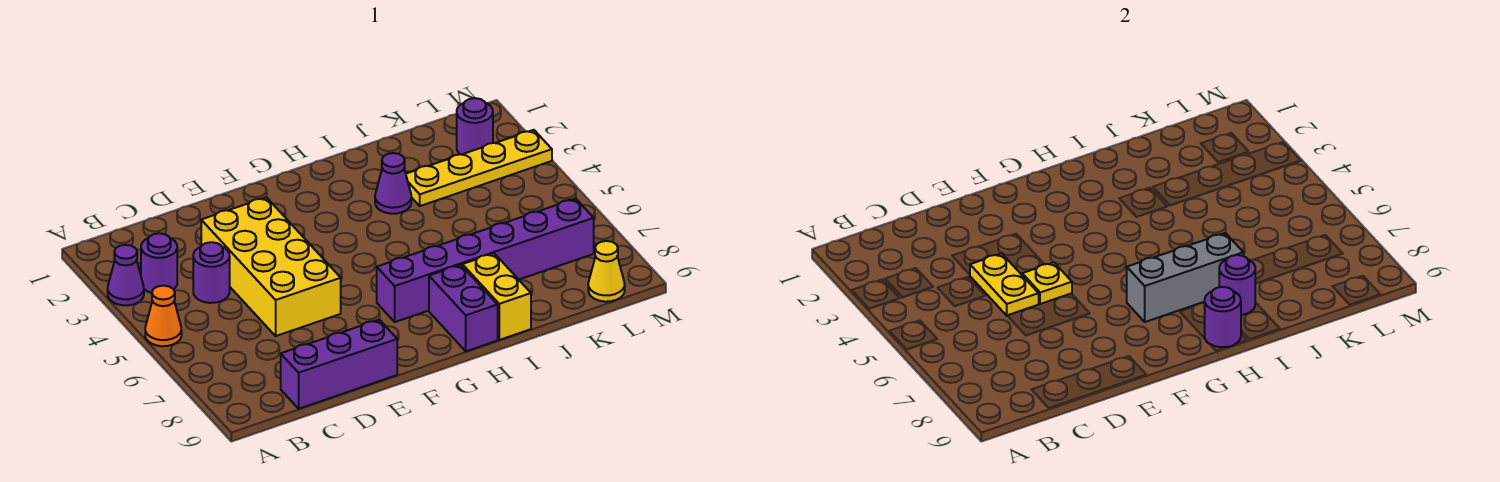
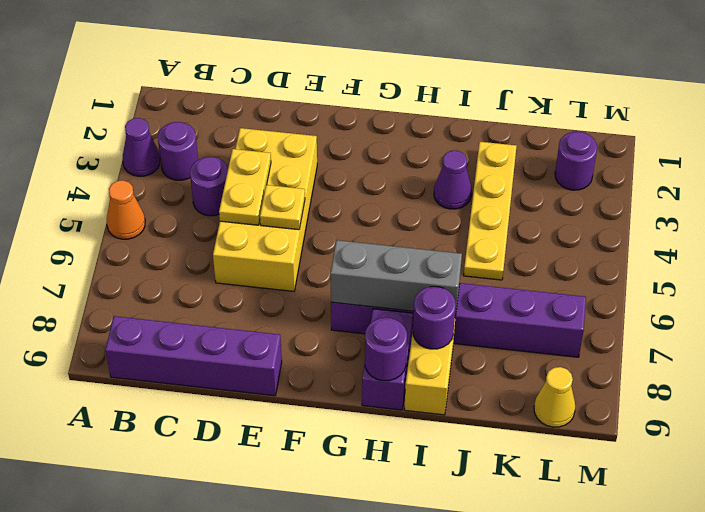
purple 1x3 brick [281,320,397,409] -> purple 1x4 brick [106,316,282,396]
yellow 1x4 plate [406,130,552,206] -> yellow 1x4 plate turned to [464,142,517,280]

